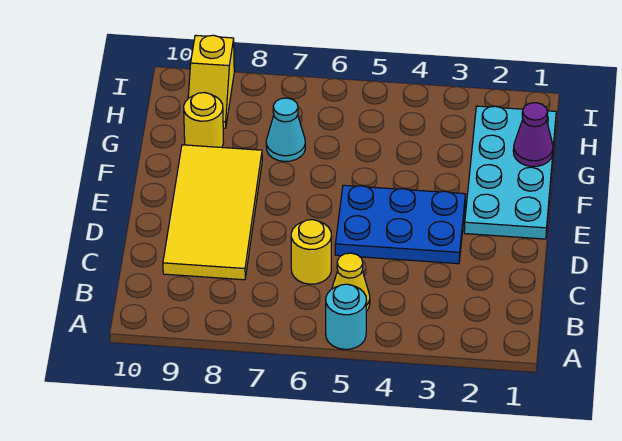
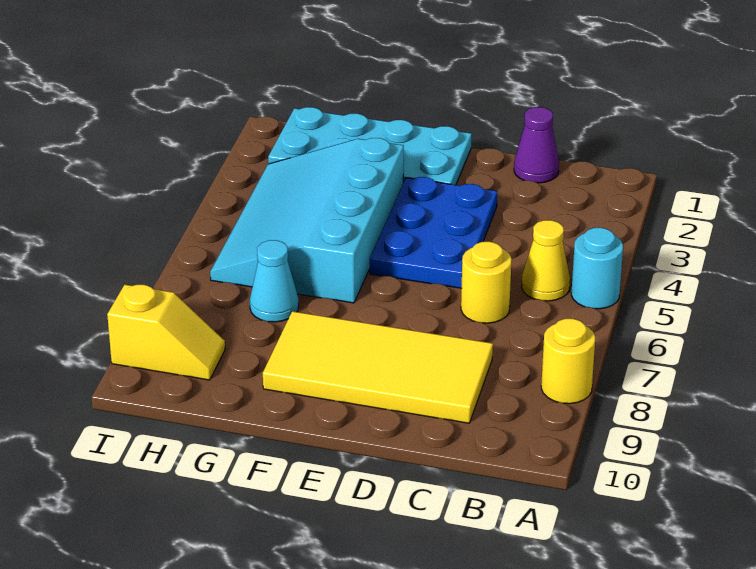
none -> cyan 3x4 slope [210,138,404,303]
purple 1x1 cone [513,103,553,167] -> purple 1x1 cone moved to [514,107,559,183]
yellow 1x1 round brick [184,93,223,147] -> yellow 1x1 round brick moved to [541,319,595,404]

